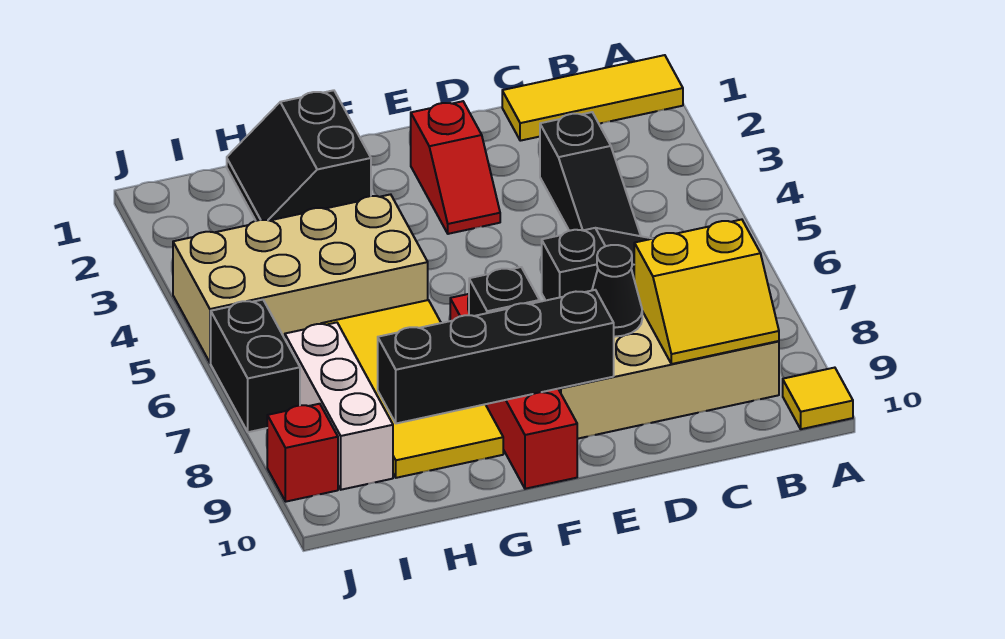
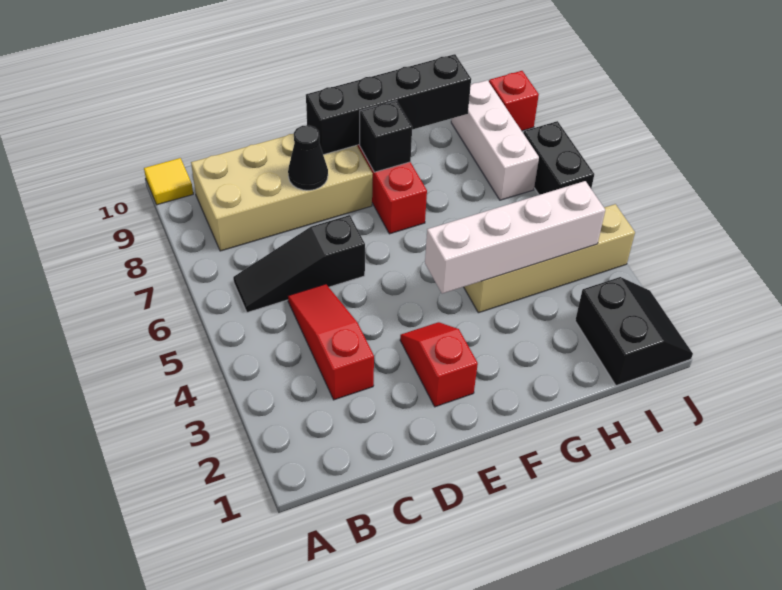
yellow 1x3 tile [502,55,683,141] -> none
yellow 2x2 slope [634,219,779,364] -> none
black 1x3 slope [540,112,641,236] -> red 1x3 slope [288,284,374,400]
none -> white 1x4 brick [425,181,605,294]
black 2x2 slope [227,90,371,221] -> black 2x2 slope moved to [575,277,693,386]
tan 2x4 brick [173,194,428,363] -> tan 1x4 brick [464,204,635,313]
yellow 2x4 tile [321,300,503,478] -> none

